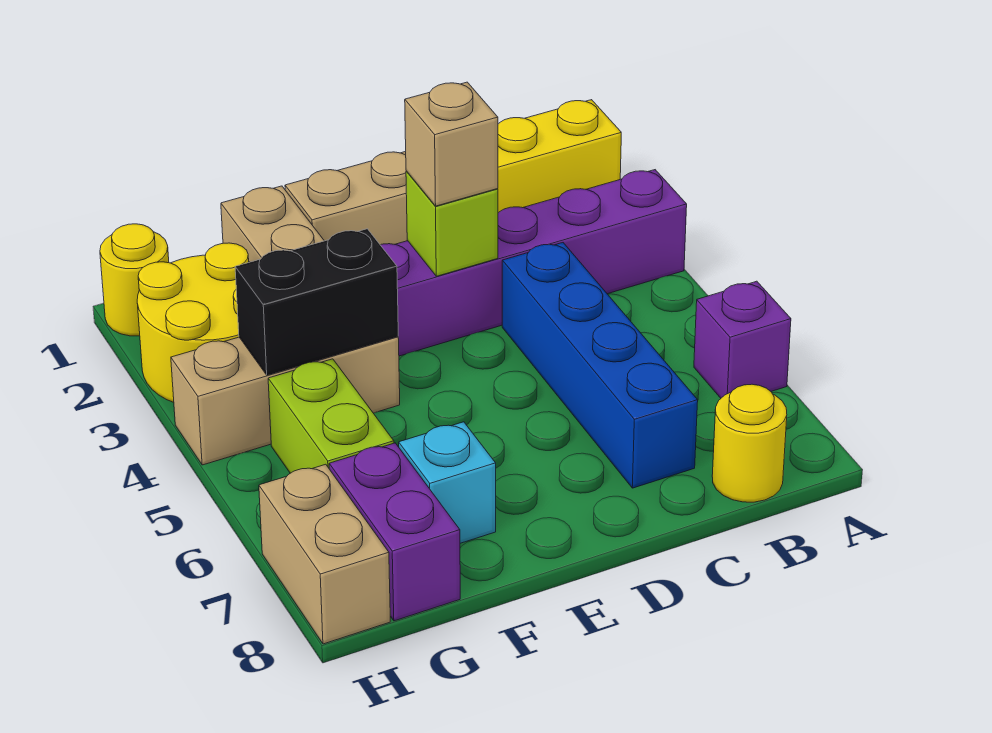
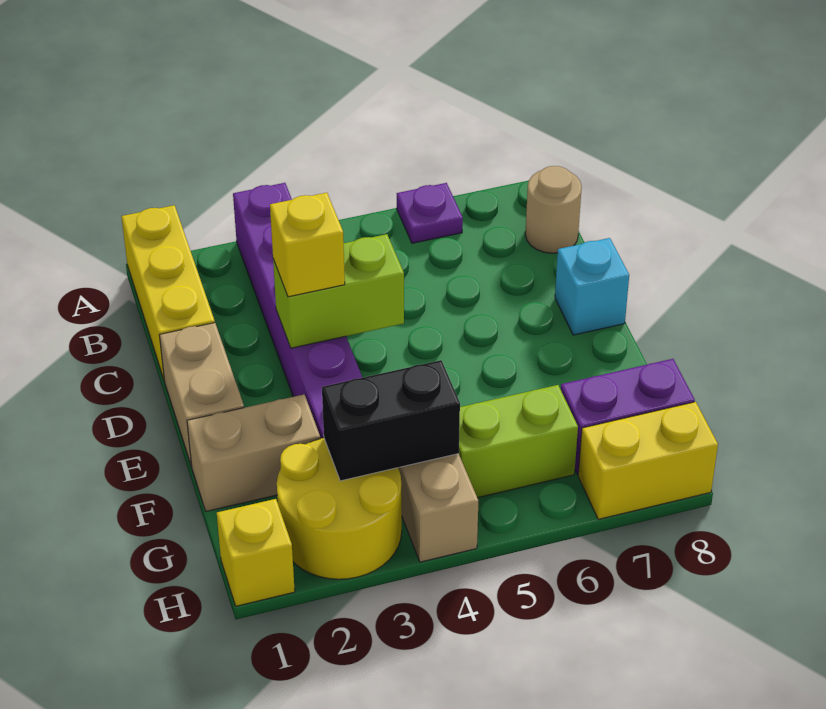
purple 1x1 brick [694,281,791,398] -> purple 1x1 plate [397,183,463,243]
yellow 1x1 round brick [712,384,787,502] -> tan 1x1 round brick [525,166,582,253]
blue 1x4 brick [502,243,698,488] -> none
lime 1x1 brick [406,171,498,276] -> lime 1x2 brick [273,234,404,348]
tan 1x1 brick [405,82,498,206] -> yellow 1x1 brick [270,193,345,297]
black 1x2 brick [235,229,398,375] -> black 1x2 brick turned to [322,360,460,481]
cyan 1x1 brick [398,422,496,543] -> cyan 1x1 brick moved to [555,238,629,335]
yellow 1x1 round brick [100,224,169,336] -> yellow 1x1 brick [217,499,295,606]
tan 1x2 brick [259,464,390,644] -> yellow 1x2 brick [578,402,718,519]

